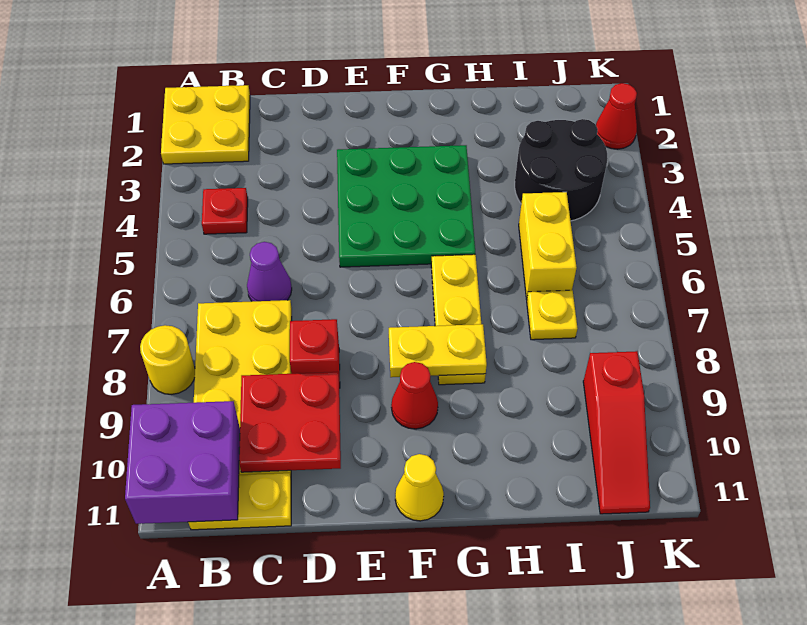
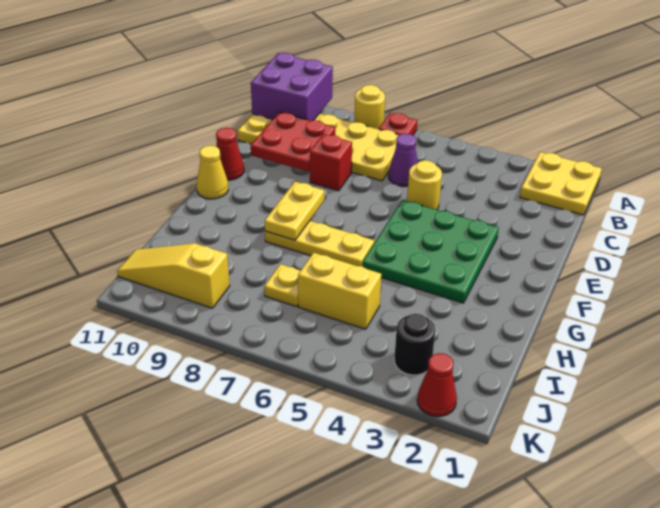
red 1x1 plate [202,188,248,234] -> red 1x1 plate moved to [379,113,417,135]
none -> yellow 1x1 round brick [407,160,442,210]
red 1x1 cone [391,362,438,429] -> red 1x1 cone moved to [216,128,244,180]
black 2x2 round brick [515,119,608,221] -> black 1x1 round brick [394,314,435,375]
red 1x3 slope [583,351,650,514] -> yellow 1x3 slope [117,243,230,308]

